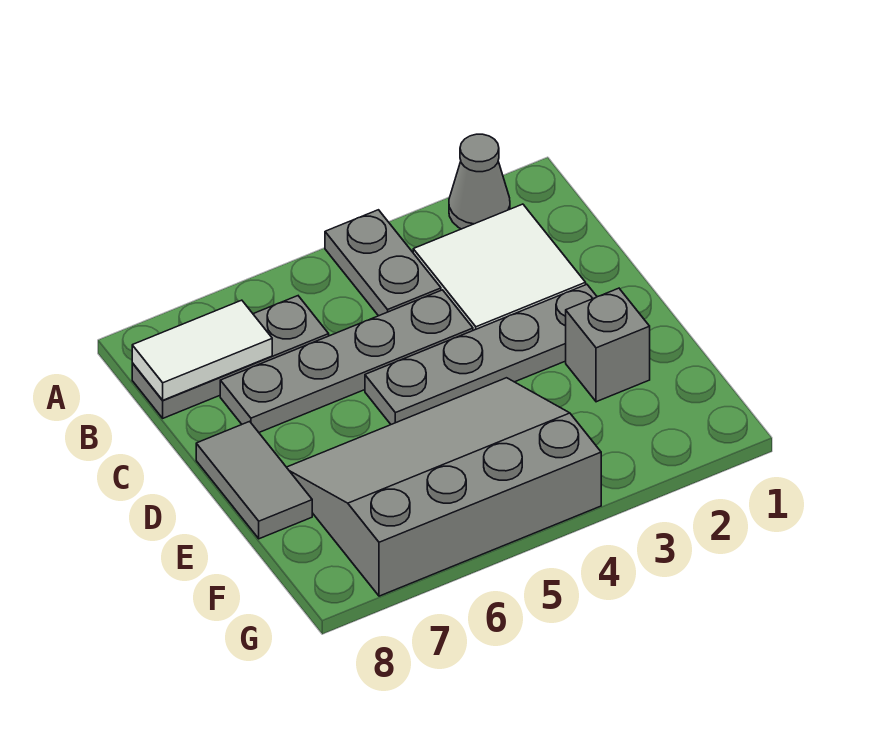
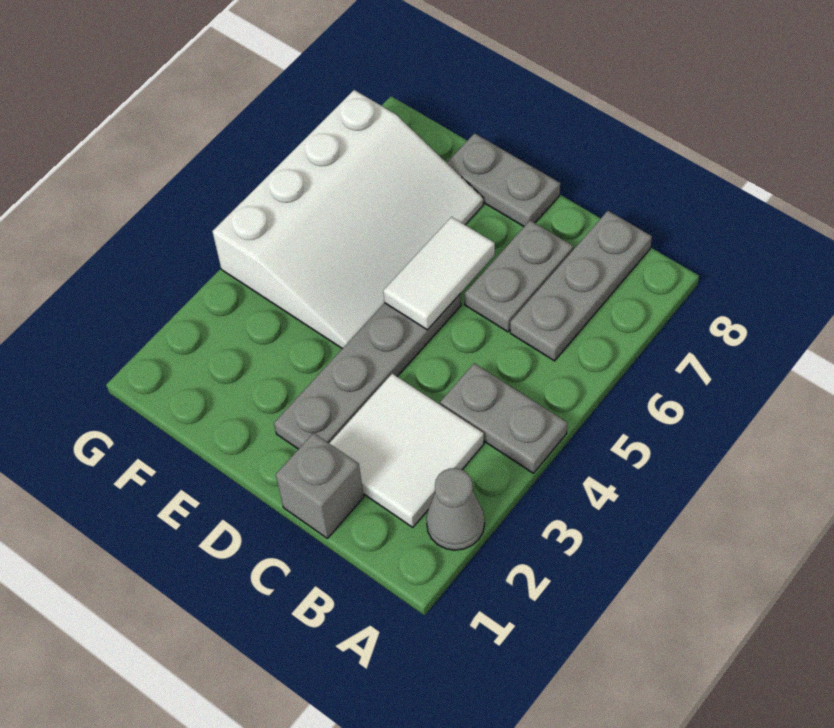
white 1x2 tile [132,300,272,400] -> white 1x2 tile moved to [383,217,495,330]
grey 1x4 plate [220,290,473,432] -> grey 1x2 plate [464,220,573,332]
grey 1x2 tile [196,421,312,539] -> grey 1x2 plate [447,133,560,226]
grey 1x1 brick [566,288,650,402] -> grey 1x1 brick moved to [276,433,364,538]
grey 3x4 slope [287,378,601,596] -> white 3x4 slope [212,90,483,349]

